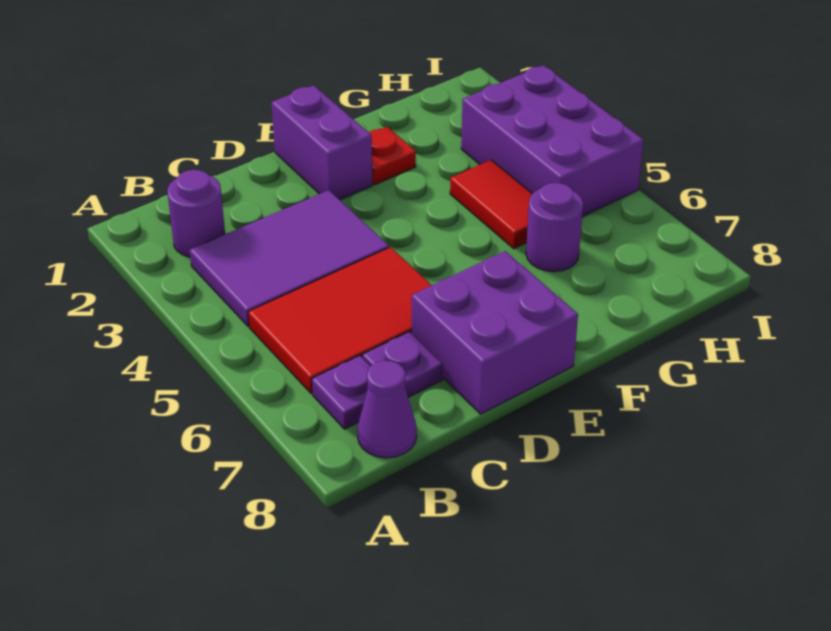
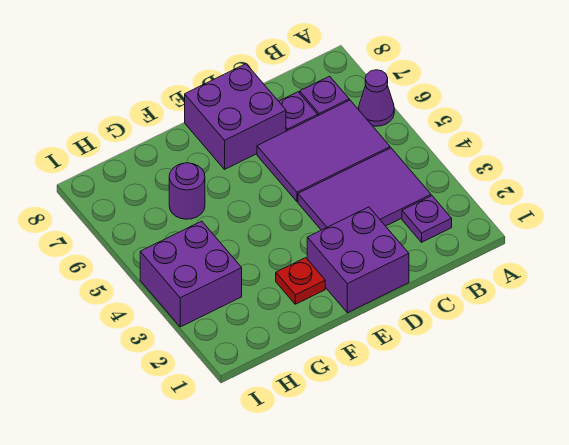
purple 1x1 round brick [167,170,225,257] -> purple 1x1 plate [402,196,452,242]
red 2x3 tile [248,247,432,393] -> purple 2x3 tile [257,100,390,202]
purple 1x1 cone [357,361,417,458] -> purple 1x1 cone moved to [359,70,394,126]
purple 1x2 brick [271,85,372,200] -> purple 2x2 brick [307,207,409,313]
red 1x2 tile [450,160,532,249] -> none
purple 2x3 brick [461,65,643,217] -> purple 2x2 brick [140,221,242,327]

